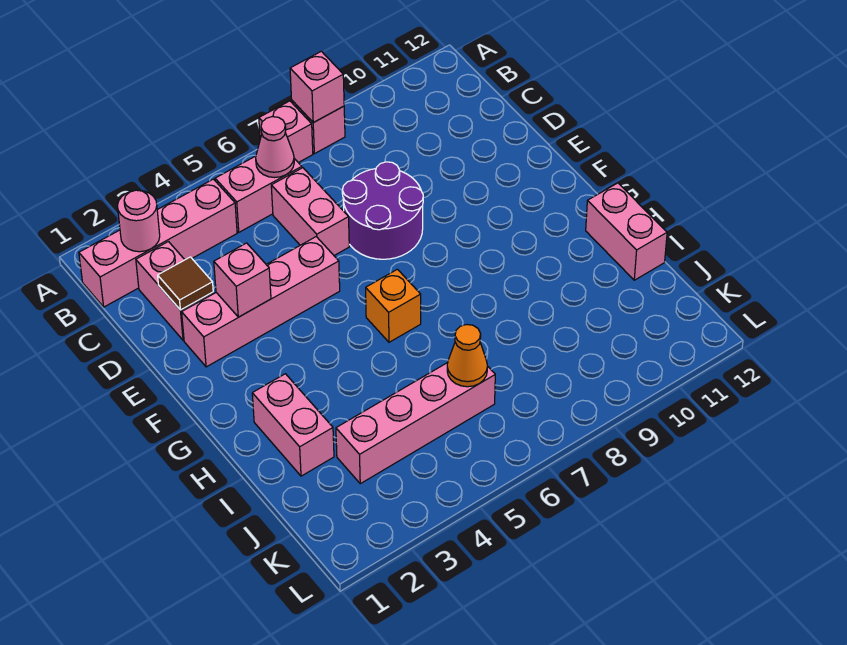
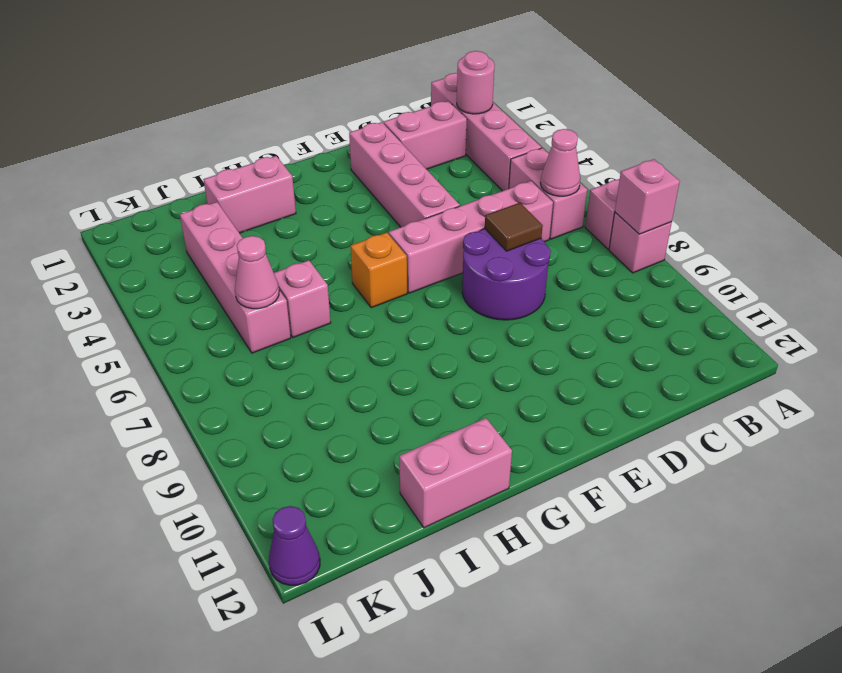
pink 1x2 brick [271,168,349,255] -> pink 1x4 brick [389,181,553,293]
brown 1x1 tile [158,257,213,310] -> brown 1x1 tile moved to [485,203,543,251]
pink 1x1 brick [214,243,271,317] -> pink 1x1 brick moved to [274,260,331,337]
orange 1x1 cone [447,325,487,387] -> pink 1x1 cone [235,236,279,309]
none -> purple 1x1 cone [269,506,320,585]

